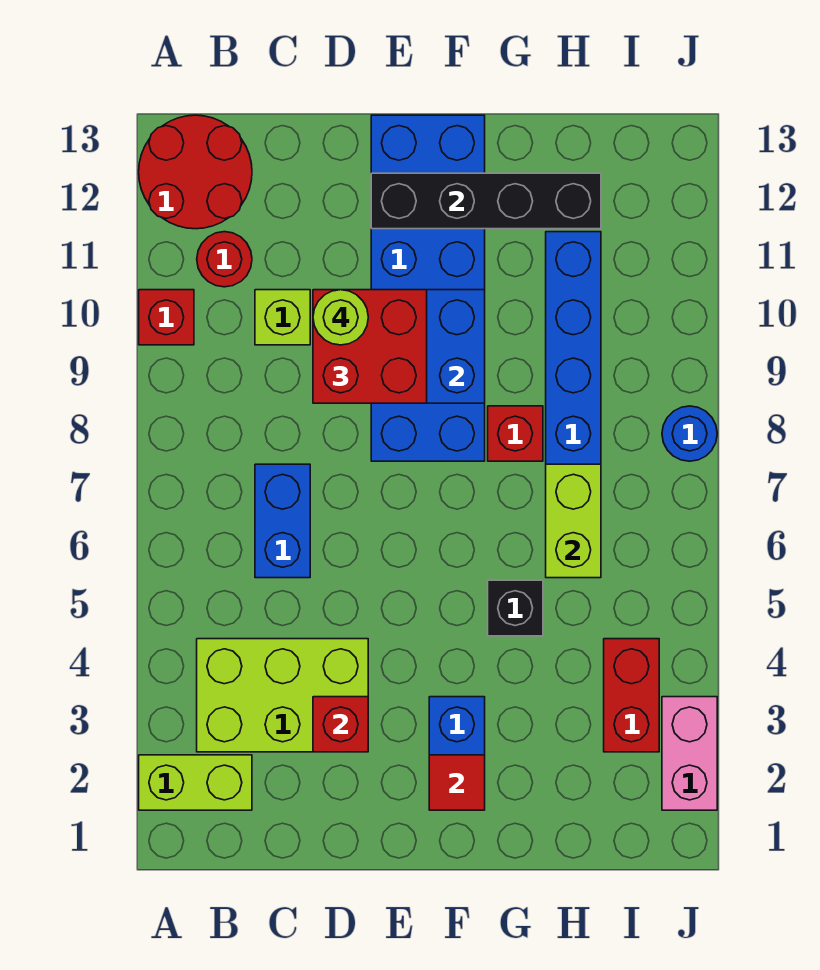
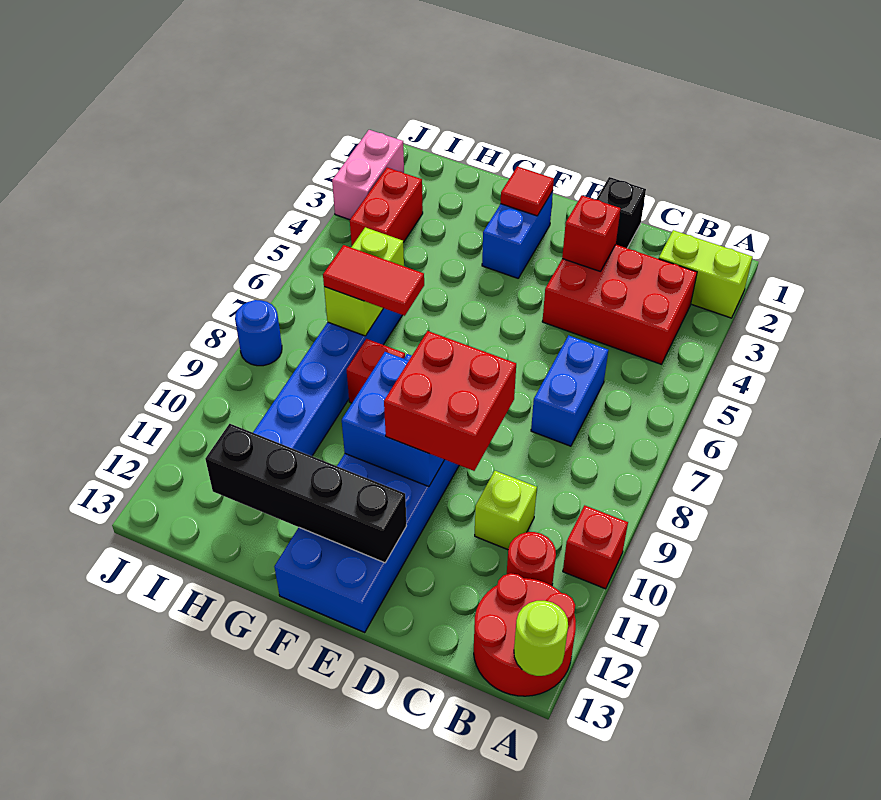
lime 2x3 brick [197,639,368,752] -> red 2x3 brick [542,245,697,364]
lime 1x1 round brick [313,290,368,345] -> lime 1x1 round brick moved to [514,601,568,676]
black 1x1 brick [488,580,543,636] -> black 1x1 brick moved to [596,177,646,248]
none -> red 1x2 tile [323,245,424,316]

